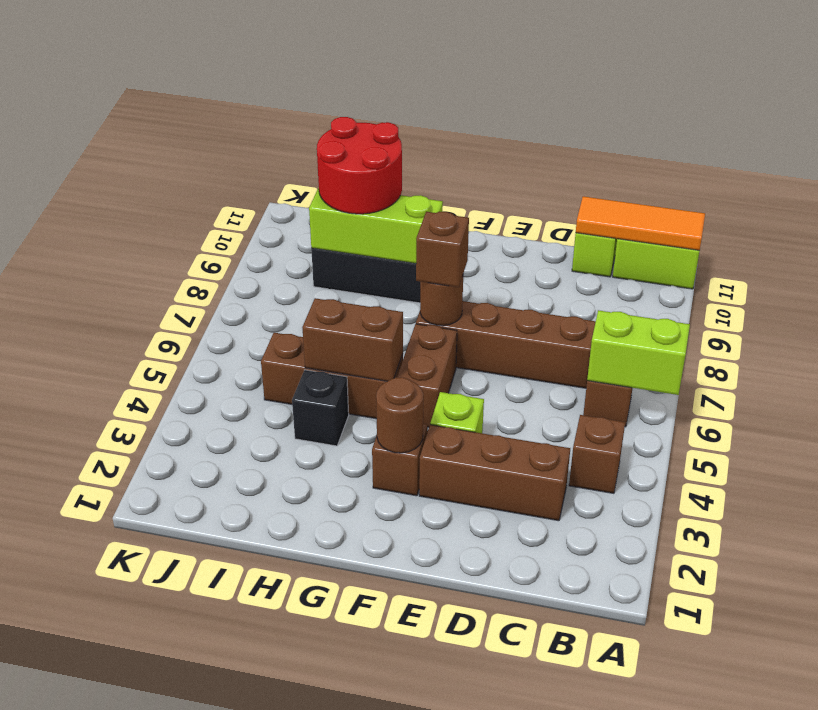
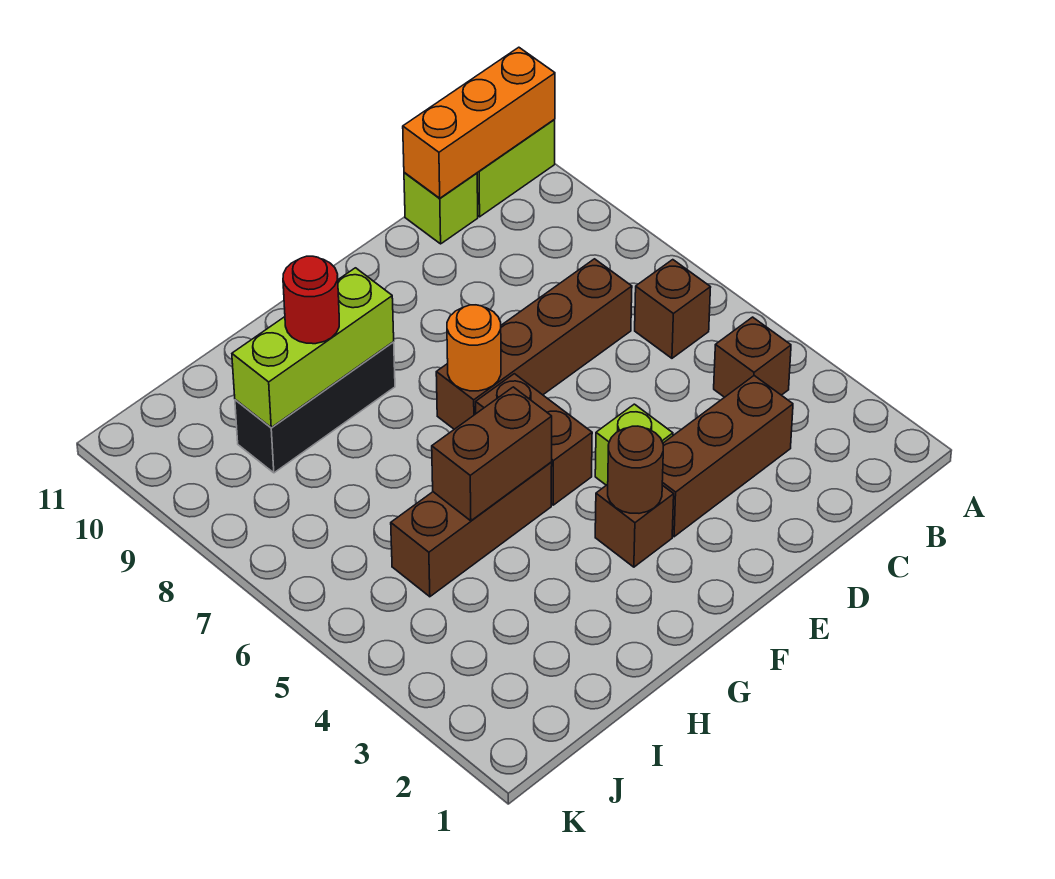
lime 1x2 brick [587,310,690,395] -> none
orange 1x3 tile [576,196,705,250] -> orange 1x3 brick [403,47,555,198]
brown 1x1 round brick [420,276,463,326] -> orange 1x1 round brick [447,305,501,391]
brown 1x1 brick [416,212,469,287] -> none
black 1x1 brick [292,370,349,446] -> none
red 2x2 round brick [317,117,402,214] -> red 1x1 round brick [283,256,339,344]

